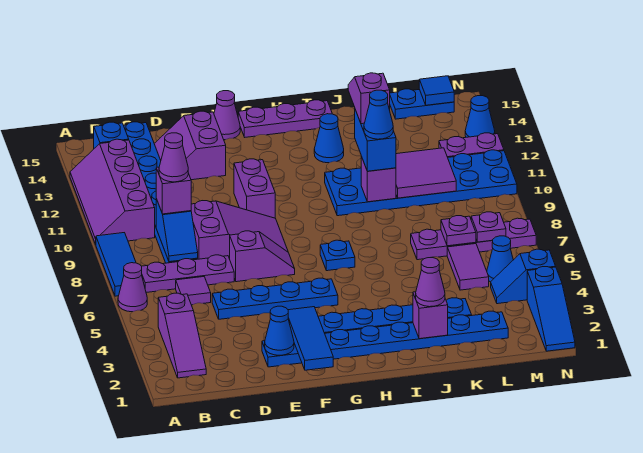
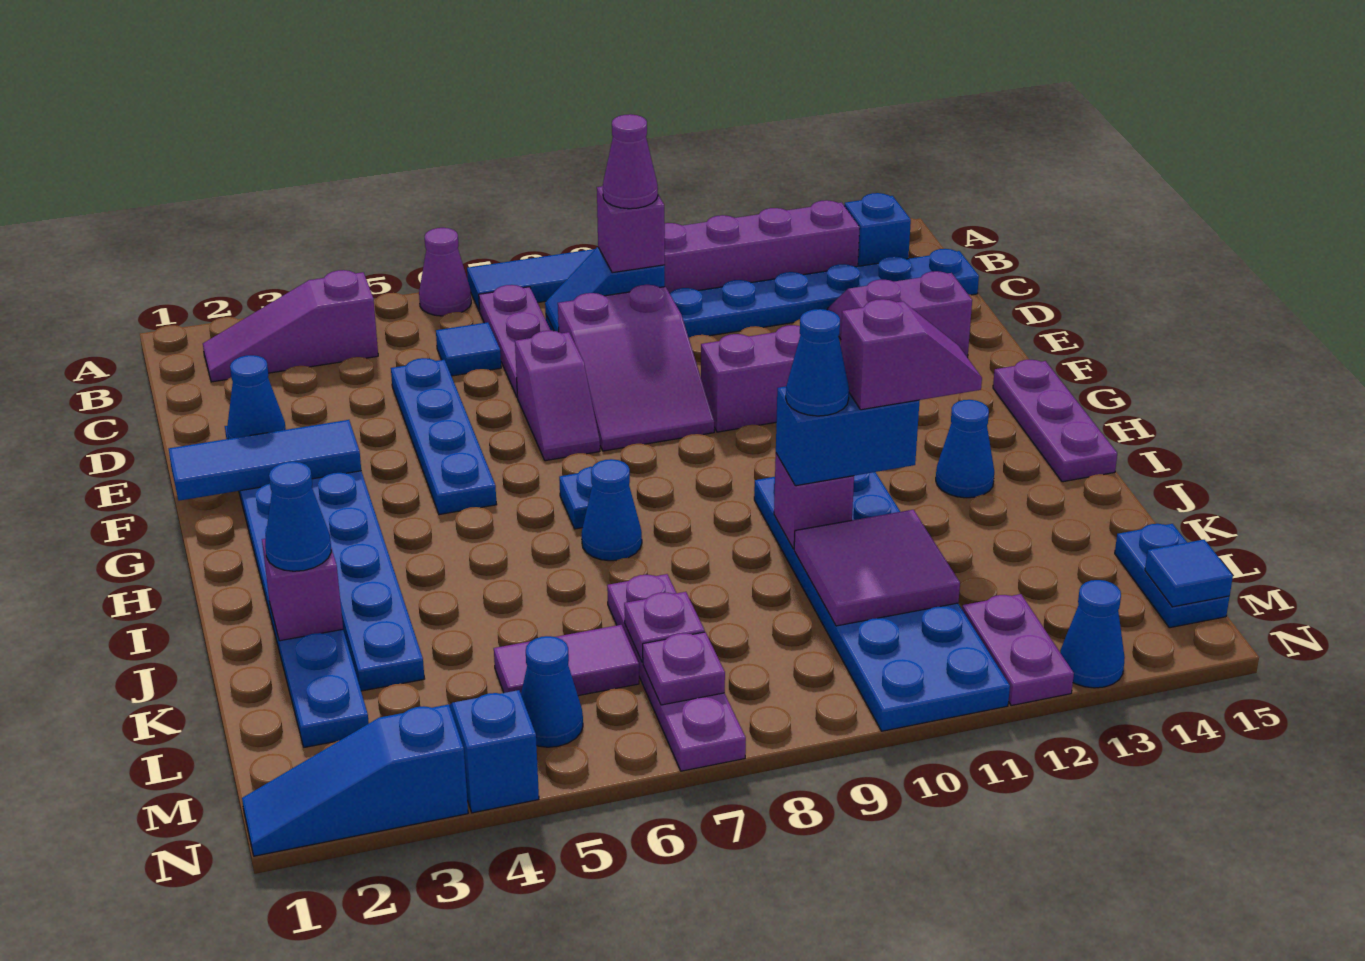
purple 1x1 tile [176,277,211,305] -> blue 1x1 tile [436,322,501,376]
purple 1x1 cone [214,91,240,140] -> none
none -> blue 1x1 cone [582,459,642,561]
purple 1x1 cone [416,258,445,307] -> blue 1x1 cone [265,462,331,571]

